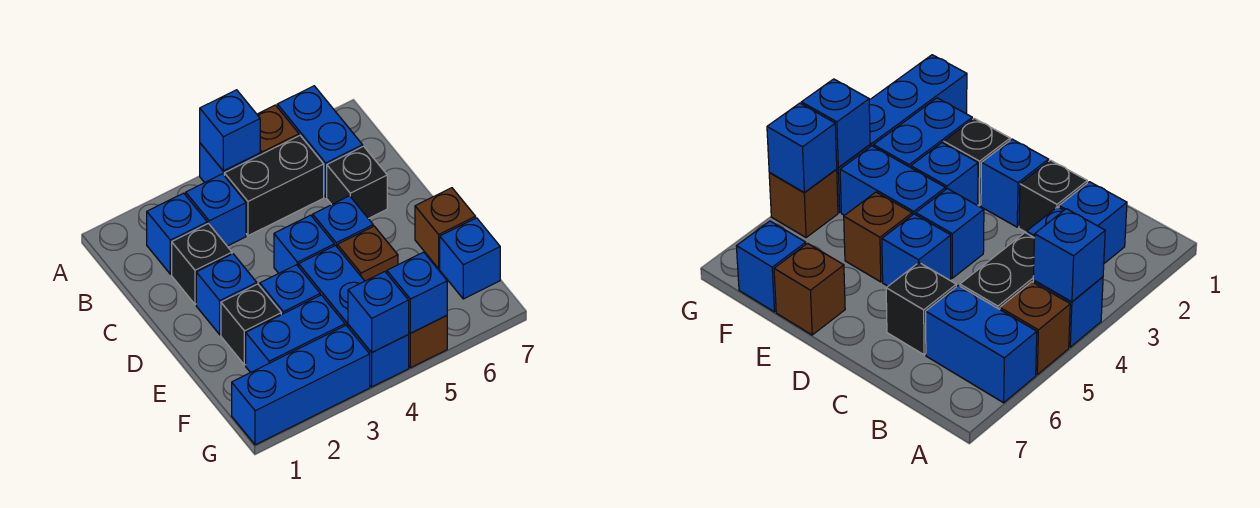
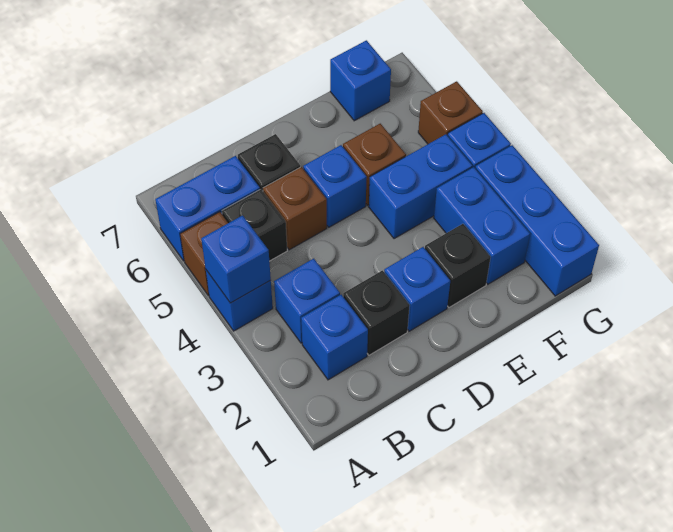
black 1x2 brick [224,136,324,236] -> black 1x1 brick [222,189,287,261]
blue 1x1 brick [274,215,334,273] -> none
blue 1x1 brick [260,265,320,315] -> none
brown 1x1 brick [415,188,476,268] -> brown 1x1 brick moved to [263,167,327,250]
blue 1x1 brick [348,272,409,353] -> none
blue 1x1 brick [387,252,447,333] -> none

